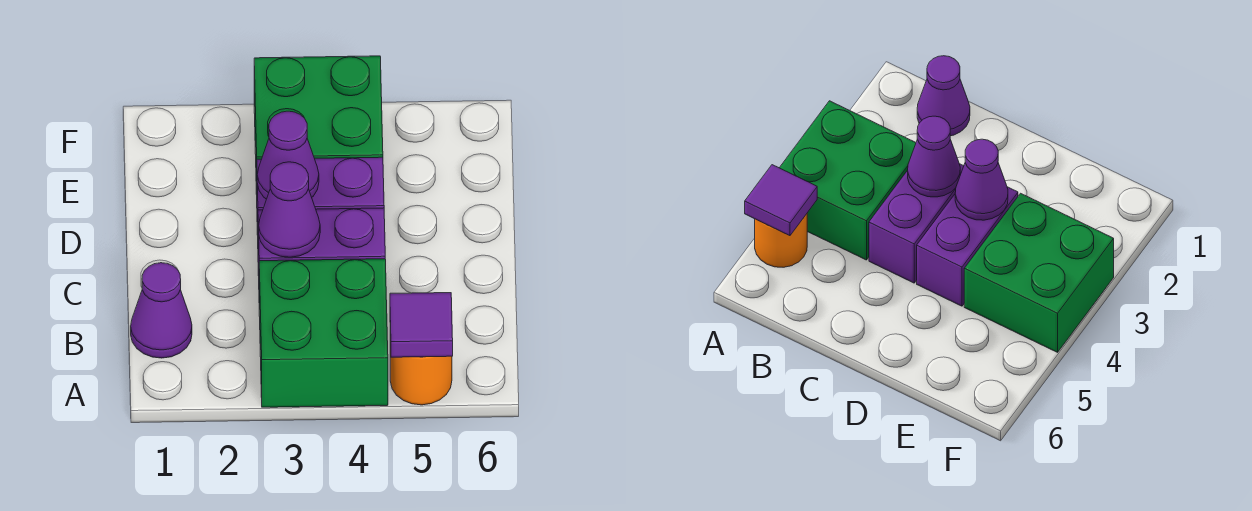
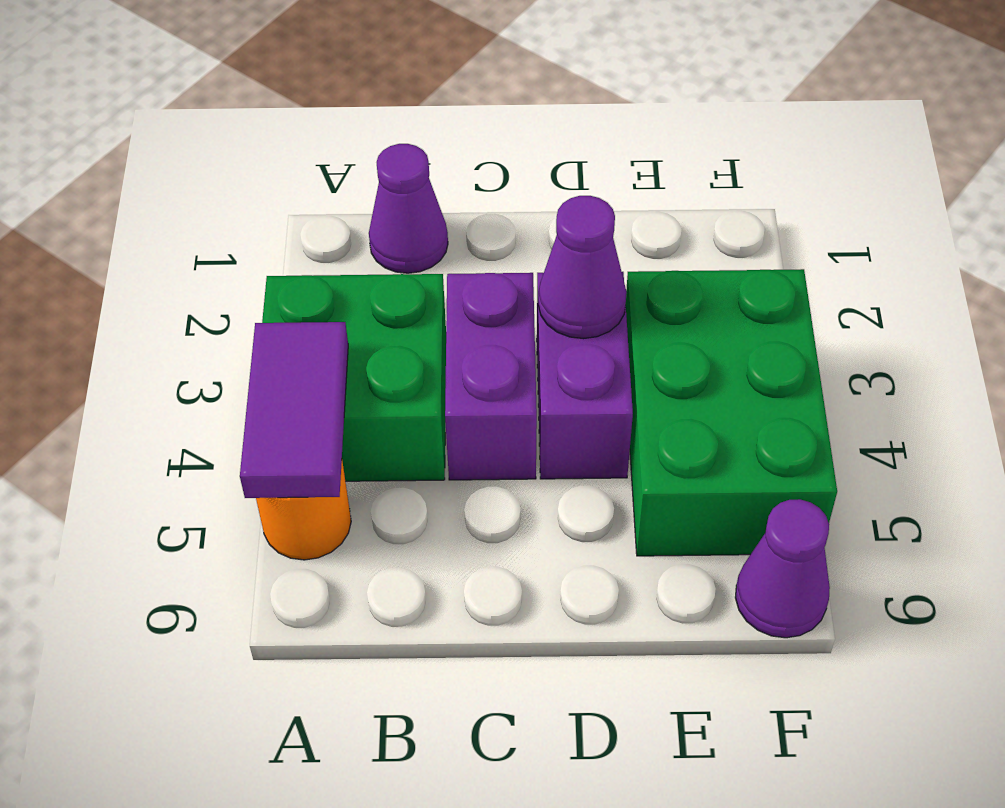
purple 1x1 tile [390,293,453,357] -> purple 1x2 tile [240,322,348,498]
purple 1x1 cone [259,162,320,257] -> purple 1x1 cone moved to [735,499,830,638]
green 2x2 brick [254,56,383,194] -> green 2x3 brick [626,269,837,556]

